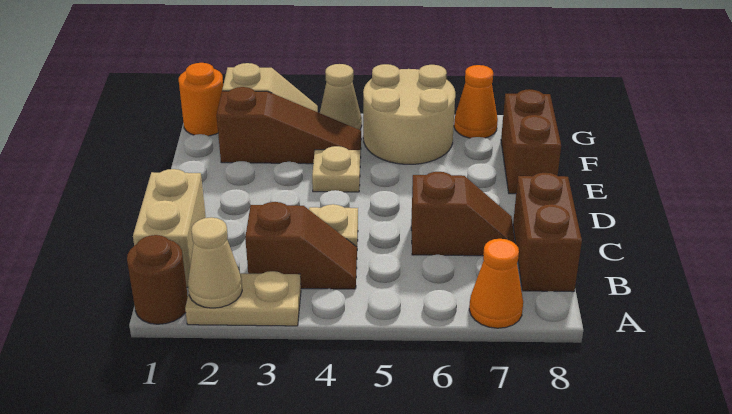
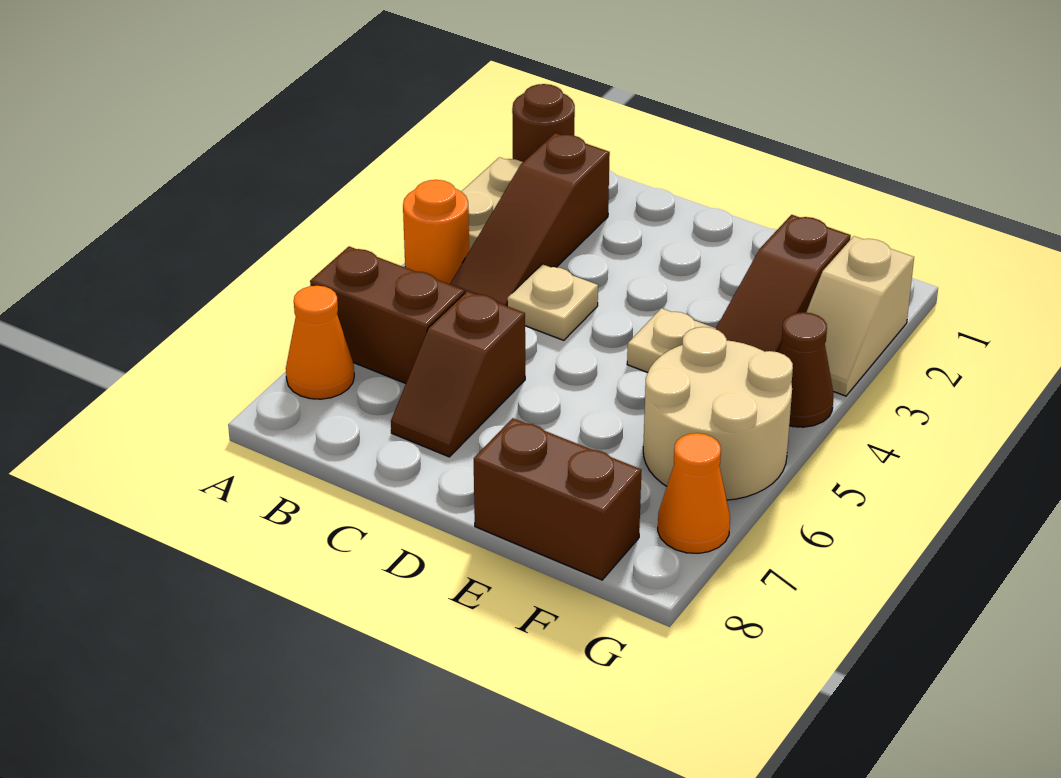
tan 1x1 cone [188,217,242,308] -> none
tan 1x2 brick [133,169,206,287] -> none
brown 1x2 slope [245,202,357,289] -> brown 1x3 slope [450,133,610,306]
brown 1x2 brick [513,173,582,292] -> brown 1x2 brick moved to [310,246,464,383]
orange 1x1 round brick [179,63,223,136] -> orange 1x1 round brick moved to [403,180,469,284]
tan 1x1 cone [320,64,362,130] -> brown 1x1 cone [778,312,833,427]

